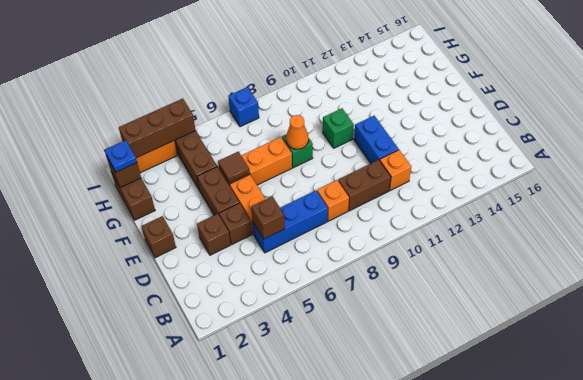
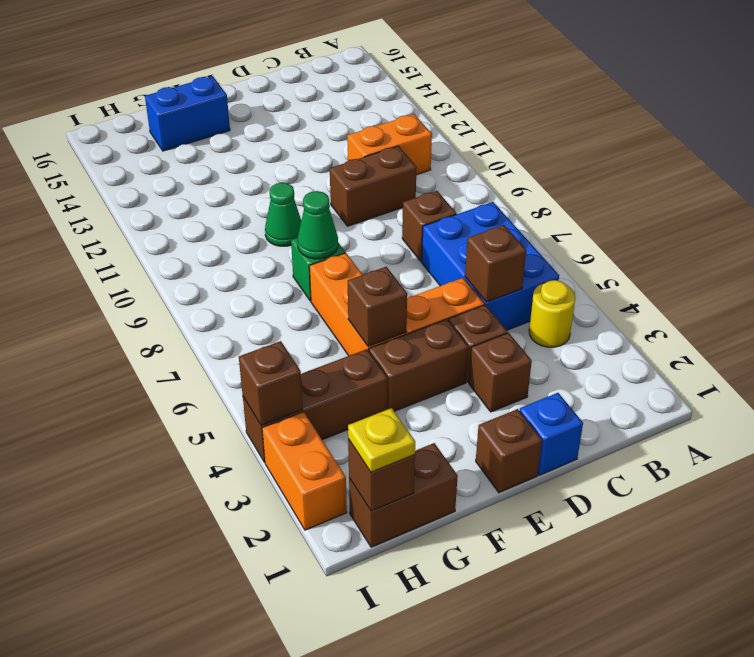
none -> yellow 1x1 round brick [529,280,575,347]
blue 1x3 brick [253,191,328,253] -> blue 2x3 brick [422,202,559,330]
orange 1x1 brick [317,180,349,221] -> brown 1x1 brick [402,191,456,261]
brown 1x2 brick [338,160,391,211] -> brown 1x2 brick turned to [330,146,417,226]
orange 1x1 brick [380,150,411,191] -> orange 1x2 brick [347,114,432,175]
blue 1x2 brick [354,116,399,163] -> blue 1x2 brick moved to [145,76,230,151]
brown 1x1 tile [218,152,250,183] -> brown 1x1 brick [348,267,407,346]
orange 1x1 cone [286,115,309,149] -> green 1x1 cone [298,191,338,259]
green 1x1 brick [323,108,354,148] -> green 1x1 cone [265,183,301,246]
blue 1x1 plate [105,140,137,172] -> yellow 1x1 plate [348,408,415,472]
brown 1x3 brick [119,99,196,158] -> brown 1x1 brick [239,341,303,426]
blue 1x1 brick [228,87,259,127] -> blue 1x1 brick moved to [520,393,583,475]

